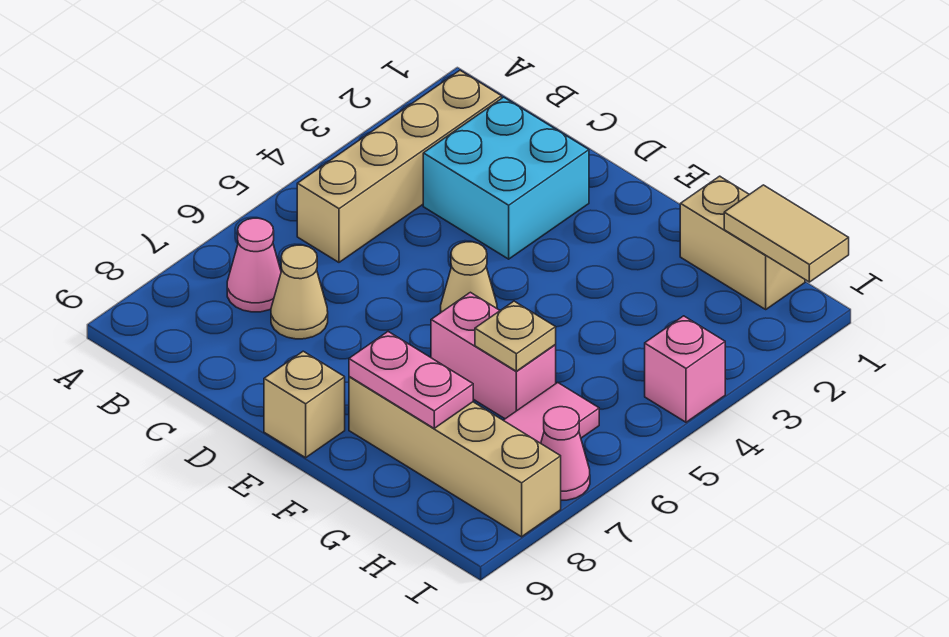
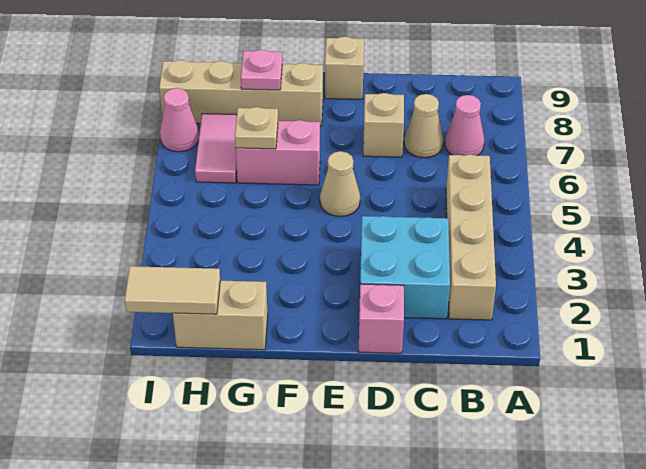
none -> tan 1x1 brick [363,93,404,157]
pink 1x2 plate [349,332,473,428] -> pink 1x1 plate [241,50,282,90]
pink 1x1 brick [645,316,725,422] -> pink 1x1 brick moved to [359,284,404,353]

